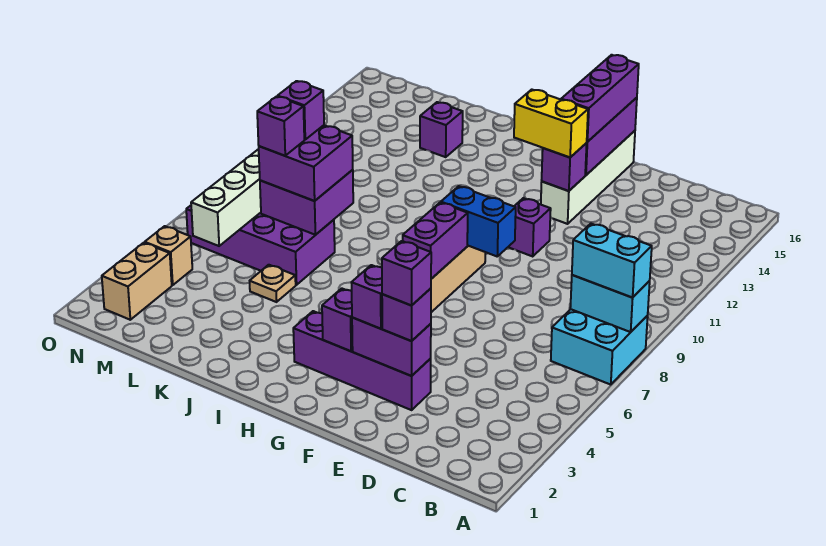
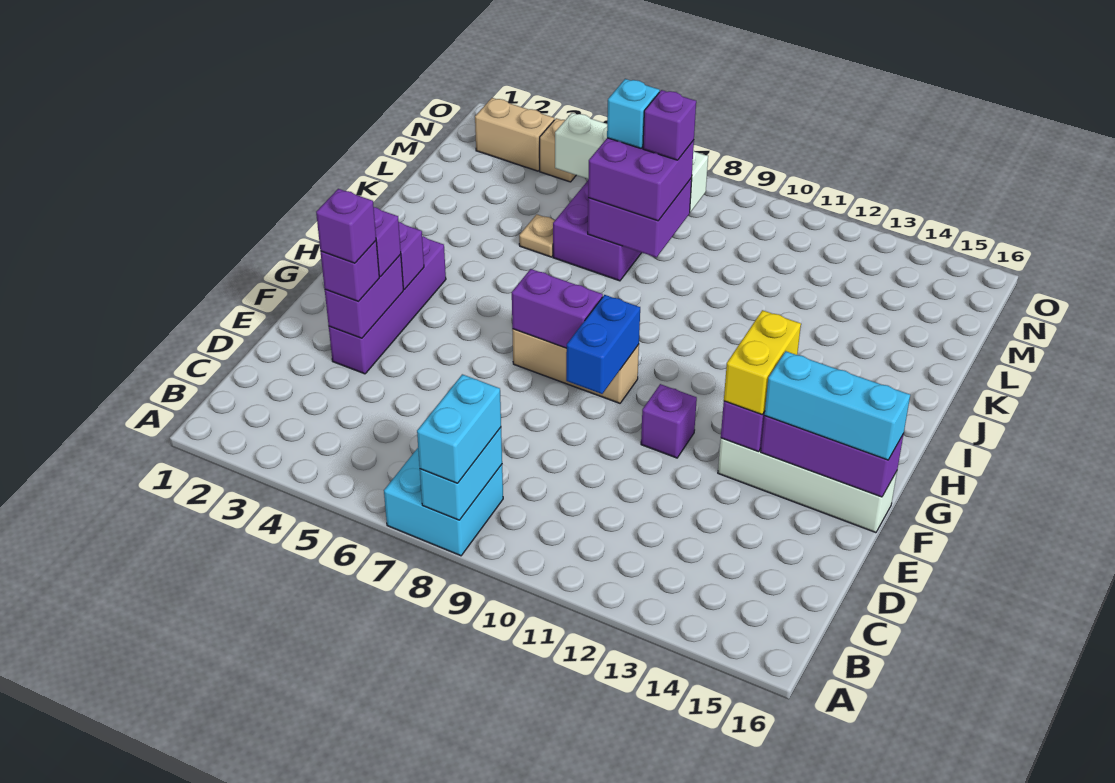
purple 1x3 brick [561,55,639,142] -> cyan 1x3 brick [764,351,910,460]
purple 1x1 brick [420,102,463,157] -> none
purple 1x1 brick [257,96,304,156] -> cyan 1x1 brick [607,79,660,148]

